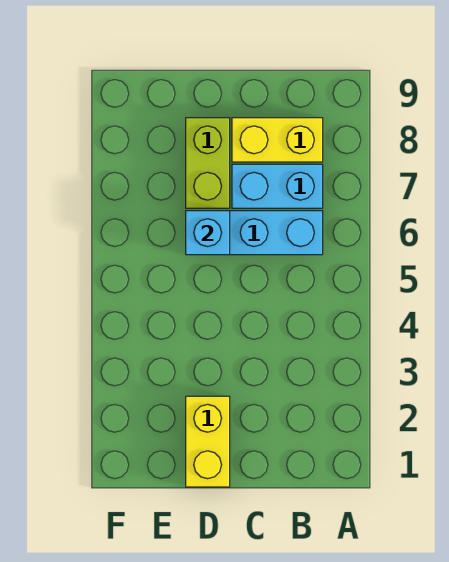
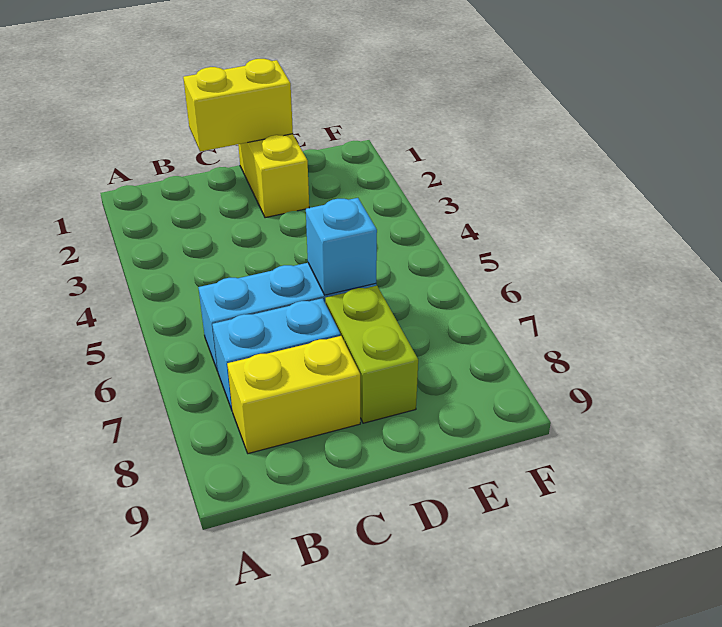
none -> yellow 1x2 brick [183,59,293,152]

